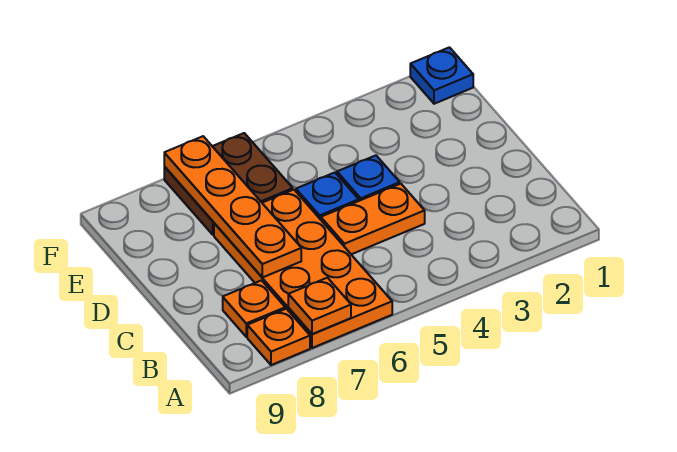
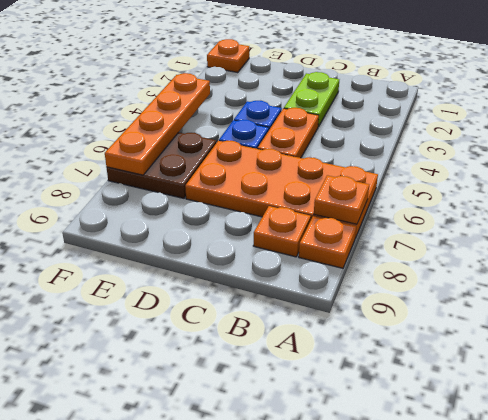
none -> lime 1x2 plate [284,72,339,127]
orange 1x4 plate [164,136,301,277] -> orange 1x4 plate turned to [105,73,210,175]
blue 1x1 plate [410,47,473,104] -> orange 1x1 plate [207,39,249,73]

